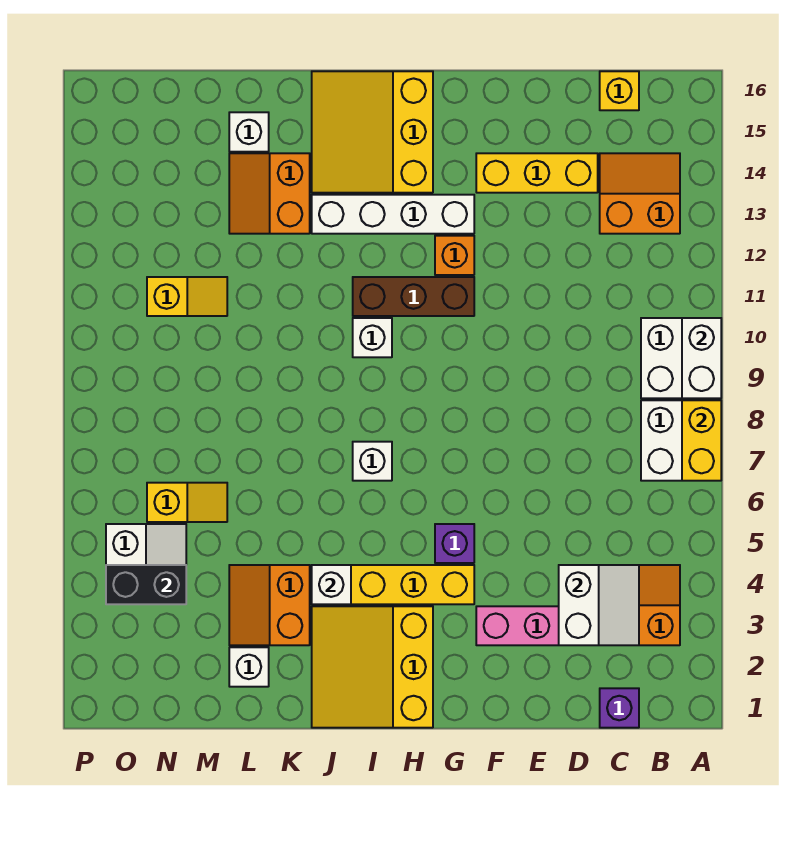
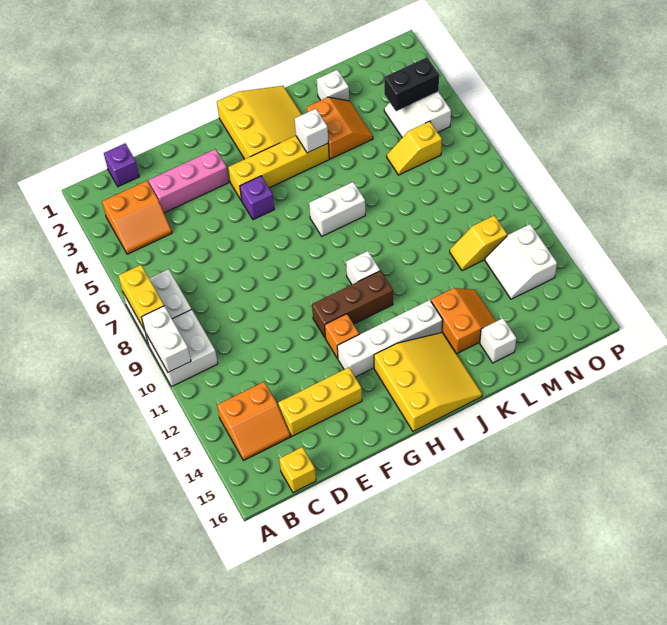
white 2x2 slope [559,565,639,645] -> white 2x2 slope moved to [485,224,557,299]
white 1x1 brick [353,442,392,481] -> white 1x2 brick [309,182,365,236]

